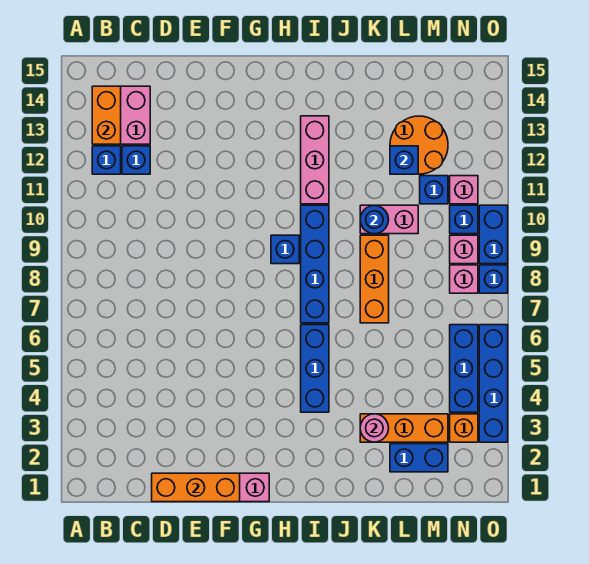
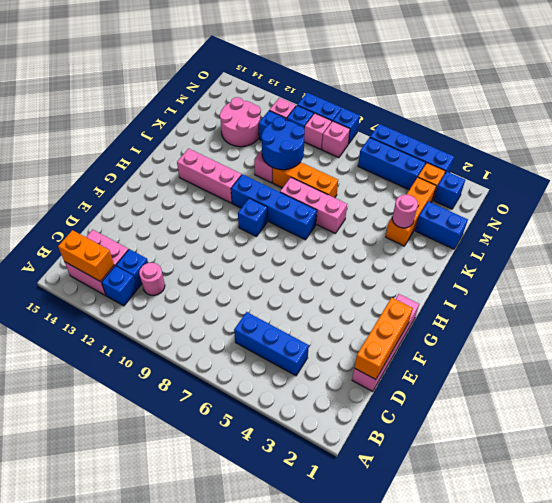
none -> pink 1x1 round brick [139,263,165,296]
blue 1x3 brick [301,325,329,412] -> blue 1x3 brick moved to [234,312,309,376]
none -> pink 1x3 brick [280,177,347,234]
blue 1x1 round brick [360,205,389,234] -> blue 2x2 round brick [261,117,305,170]
blue 1x2 brick [390,444,448,472] -> blue 1x2 brick turned to [415,201,468,249]
orange 2x2 round brick [390,116,448,174] -> pink 2x2 round brick [220,97,261,147]
blue 1x1 brick [390,146,418,174] -> blue 1x1 brick moved to [434,172,465,209]

